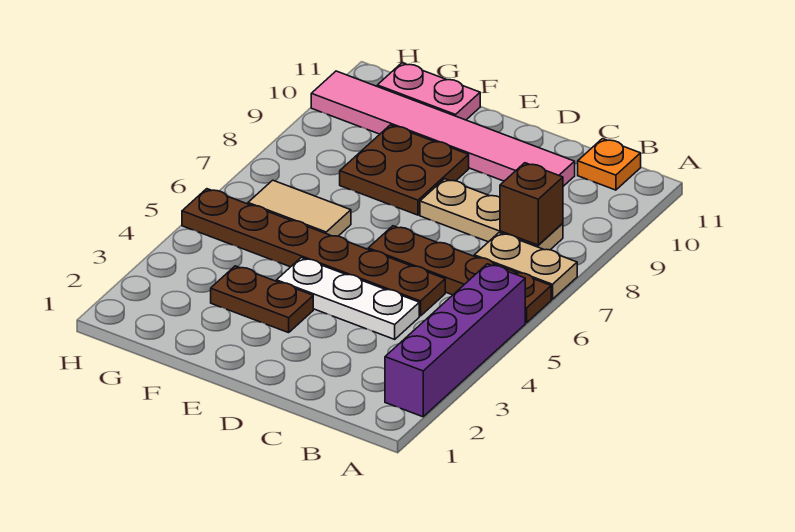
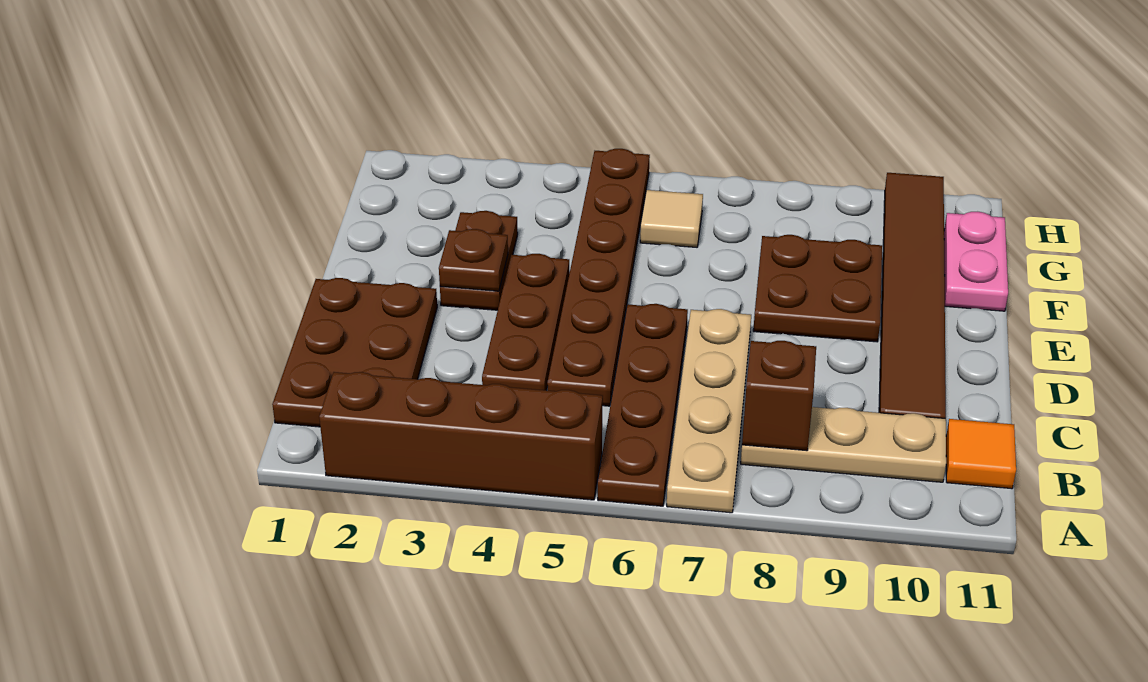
purple 1x4 brick [385,264,525,417] -> brown 1x4 brick [319,372,603,500]
tan 1x2 plate [474,233,577,299] -> tan 1x4 plate [667,309,751,513]
none -> brown 2x3 plate [272,278,437,427]
tan 1x3 plate [420,179,563,250] -> tan 1x3 plate turned to [741,407,946,482]
orange 1x1 plate [578,139,641,190] -> orange 1x1 tile [946,419,1016,489]
white 1x3 plate [276,258,419,339] -> brown 1x3 plate [482,254,569,390]
pink 1x6 tile [311,71,575,186] -> brown 1x6 tile [879,173,946,418]
none -> brown 1x1 plate [439,229,508,291]
tan 1x2 tile [248,180,351,236] -> tan 1x1 tile [640,190,703,247]

